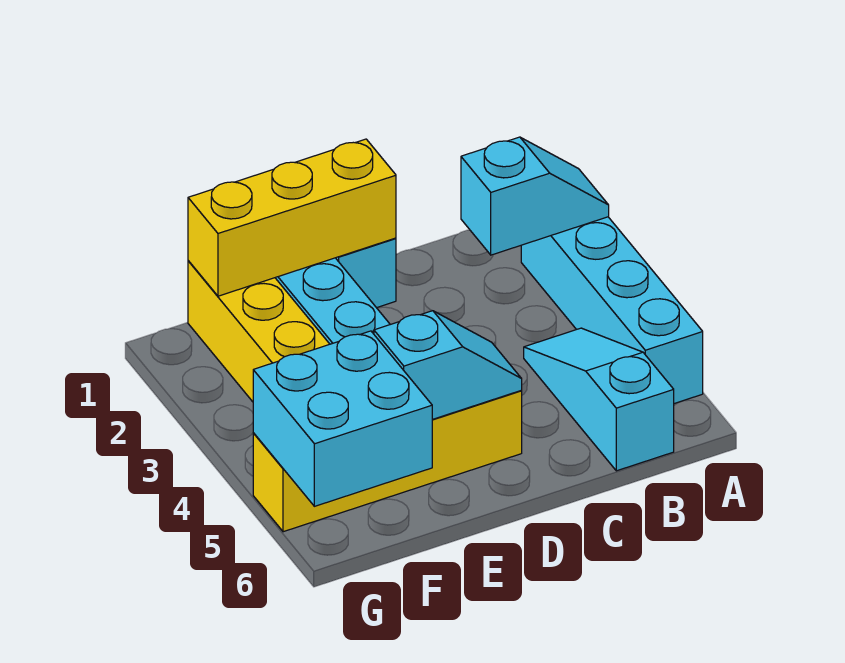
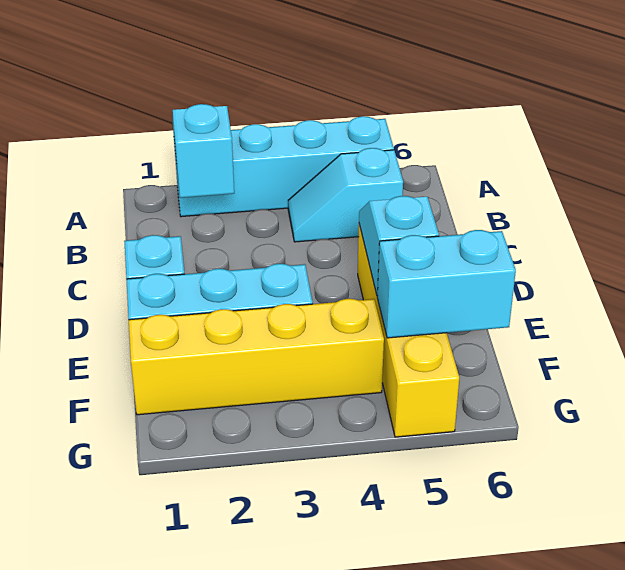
cyan 1x3 slope [524,328,674,471] -> cyan 1x2 slope [288,148,403,242]
yellow 1x3 brick [188,139,396,296] -> none
cyan 2x2 brick [253,331,432,506] -> cyan 1x2 brick [377,230,516,338]

